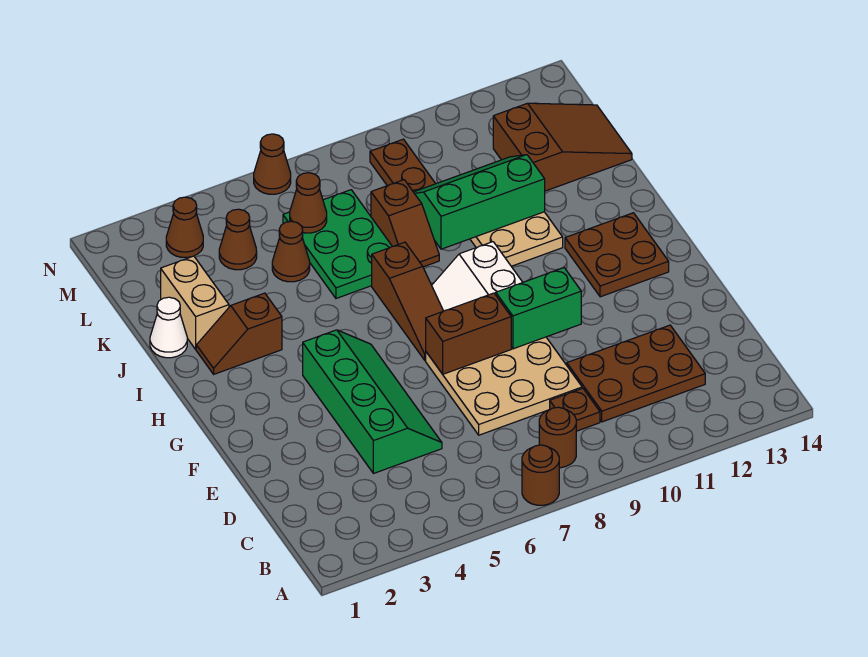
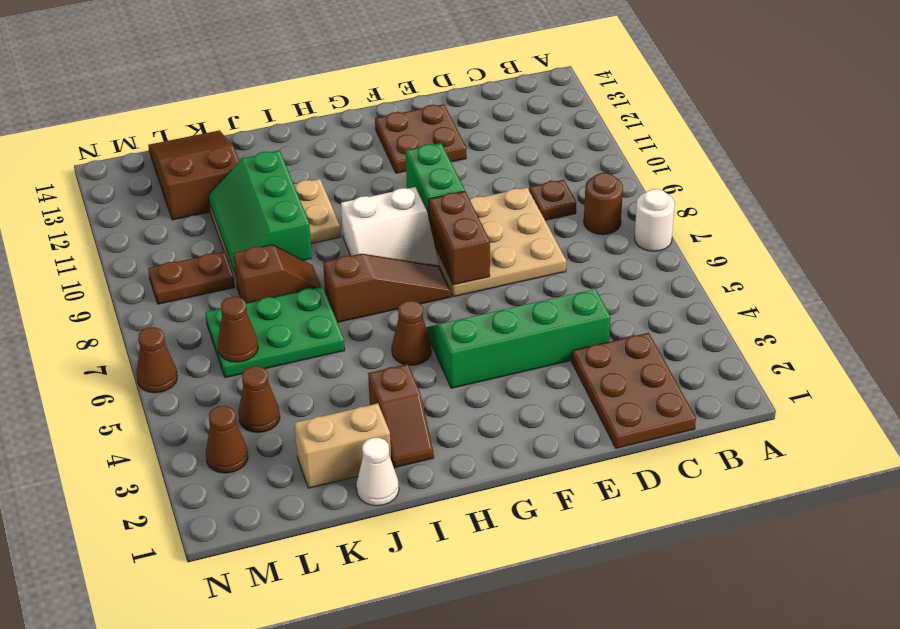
brown 1x1 round brick [522,445,559,505] -> white 1x1 round brick [634,189,675,251]
brown 2x3 plate [567,325,705,422] -> brown 2x3 plate moved to [572,333,696,448]
brown 2x2 plate [565,213,669,297] -> brown 2x2 plate moved to [375,104,466,173]
brown 1x1 cone [272,221,310,282] -> brown 1x1 cone moved to [392,301,432,365]

